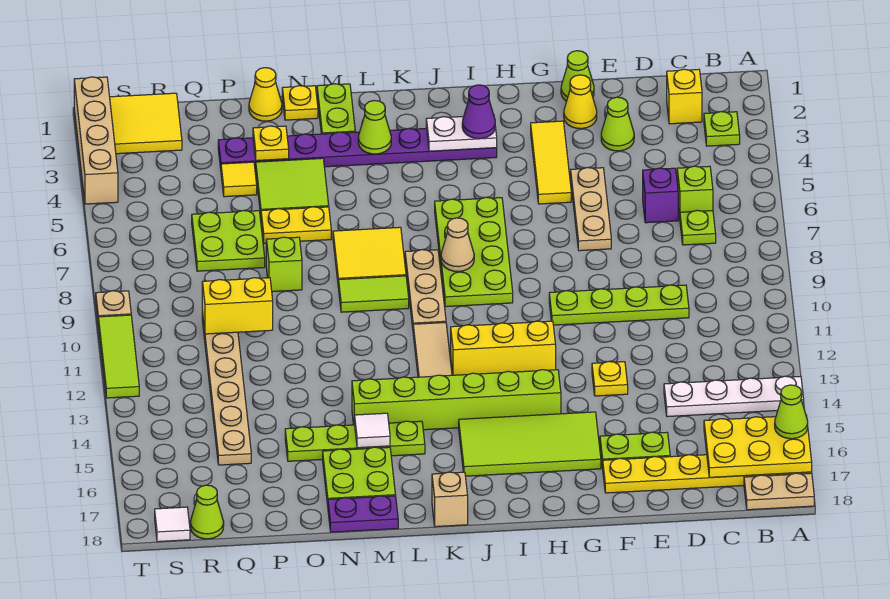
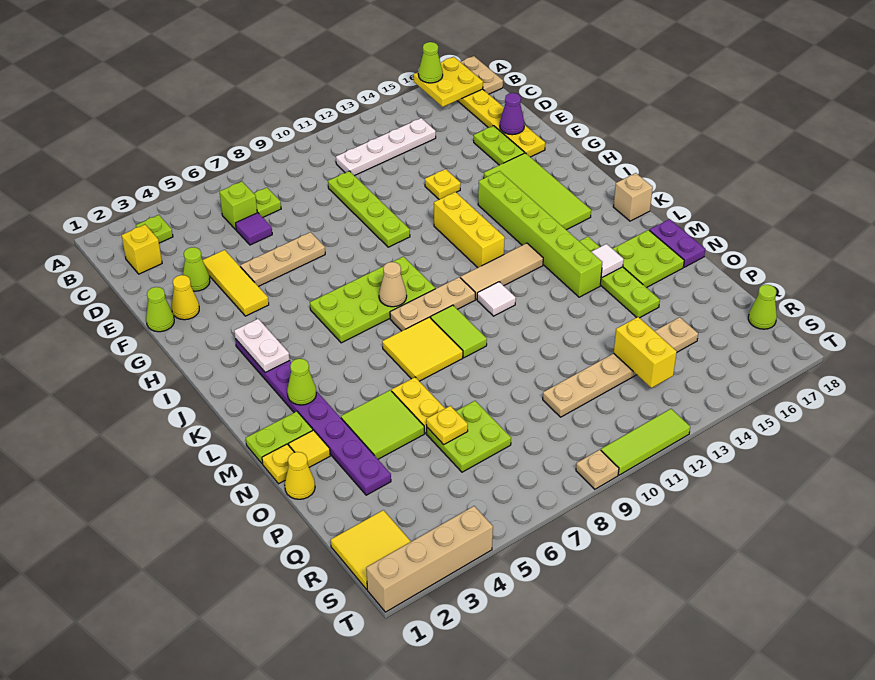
white 1x4 plate [664,376,804,417] -> white 1x4 plate turned to [336,118,436,176]
yellow 2x3 plate [704,415,812,477] -> yellow 2x2 plate [414,57,483,107]
purple 1x1 brick [643,168,678,223] -> purple 1x1 tile [236,213,272,245]
yellow 1x3 tile [531,121,571,204] -> yellow 1x3 tile turned to [203,250,269,316]
purple 1x1 cone [462,85,495,139] -> purple 1x1 cone moved to [500,93,524,135]
yellow 1x1 plate [253,126,289,161] -> yellow 1x1 plate moved to [426,406,468,445]
lime 1x1 brick [266,237,302,292] -> none
yellow 1x1 tile [221,162,257,197] -> yellow 1x1 tile moved to [289,430,330,467]
yellow 1x2 brick [202,278,273,334] -> yellow 1x2 brick moved to [614,317,677,388]
white 1x1 tile [155,507,190,542] -> white 1x1 tile moved to [477,282,516,316]

